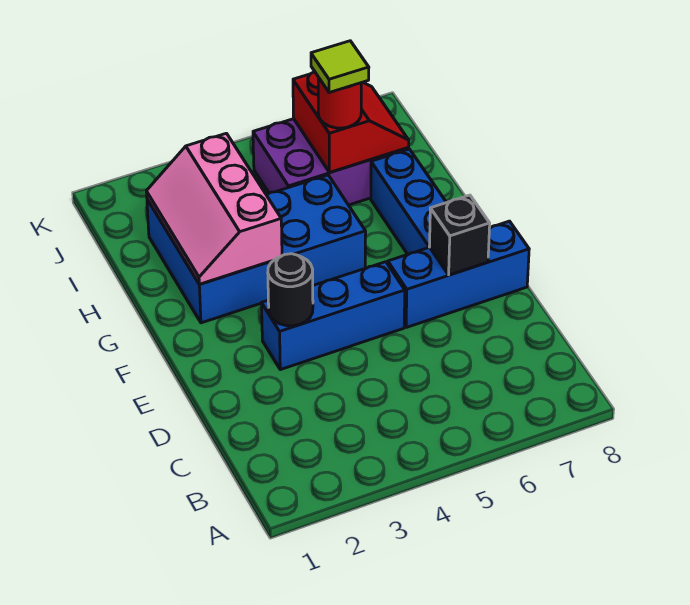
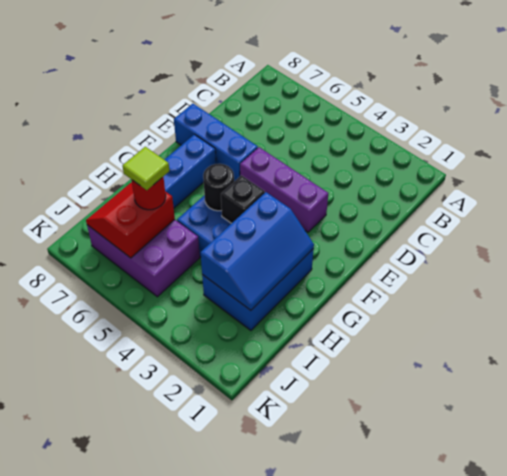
blue 1x3 brick [262,262,405,370] -> purple 1x3 brick [240,147,328,232]
black 1x1 round brick [268,254,313,326] -> black 1x1 round brick moved to [203,164,234,211]
black 1x1 brick [429,195,490,275] -> black 1x1 brick moved to [221,175,265,223]
pink 2x3 slope [146,133,282,284] -> blue 2x3 slope [201,192,314,310]

